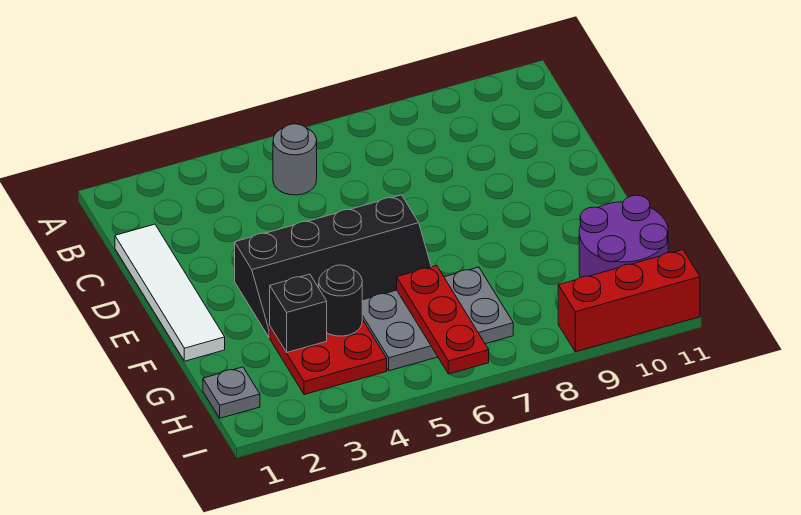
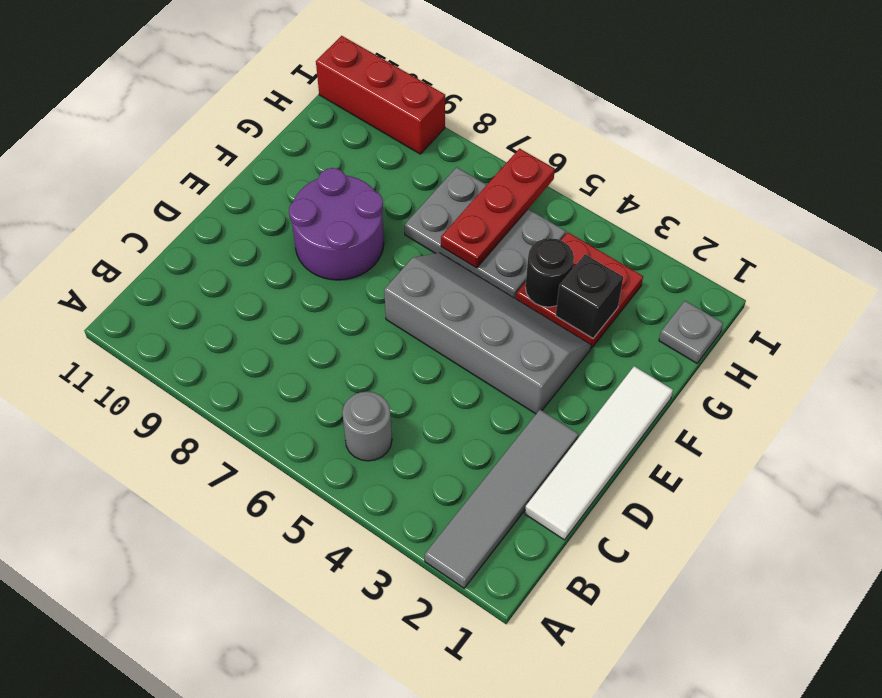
none -> grey 1x4 tile [425,410,579,588]
black 2x4 slope [235,195,431,337] -> grey 2x4 slope [384,253,591,414]
purple 2x2 round brick [579,195,668,277] -> purple 2x2 round brick moved to [289,168,384,280]

